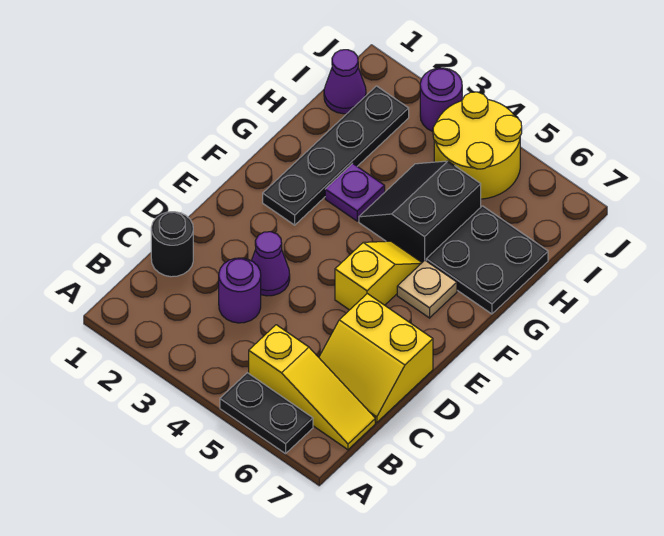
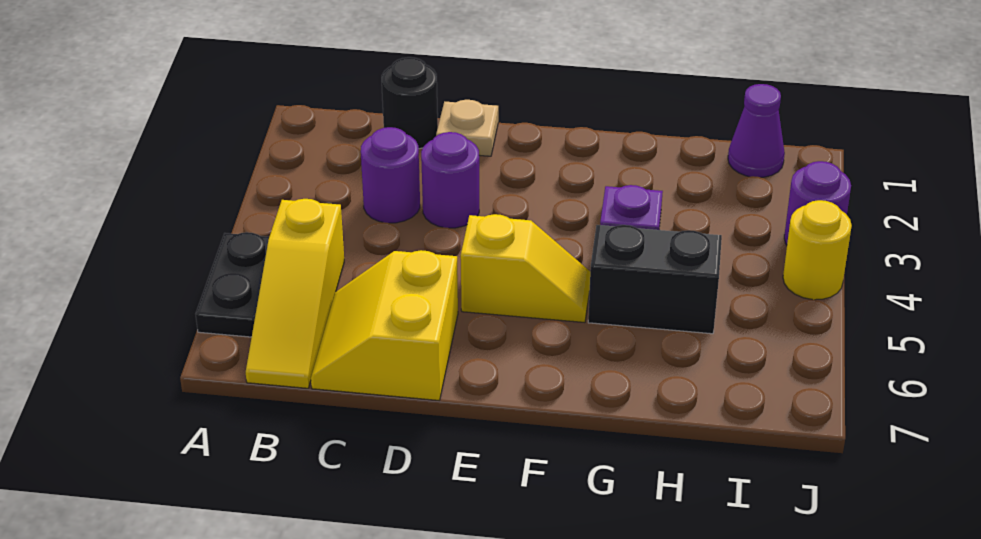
purple 1x1 cone [252,232,290,296] -> purple 1x1 round brick [421,132,479,228]
black 1x4 plate [263,86,409,225] -> none
tan 1x1 plate [397,260,457,318] -> tan 1x1 plate moved to [436,100,498,156]
black 2x2 plate [426,206,548,314] -> none
yellow 2x2 round brick [433,92,522,199] -> yellow 1x1 round brick [783,200,852,300]

